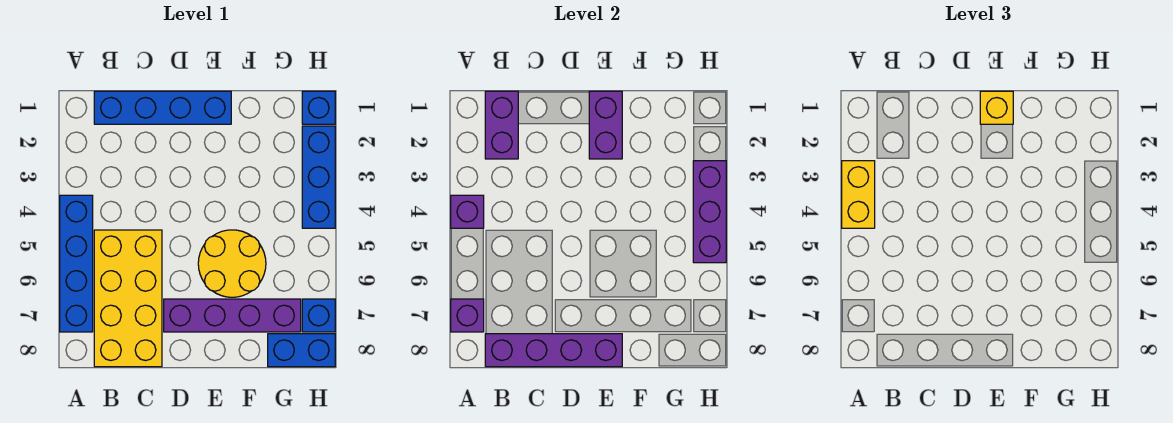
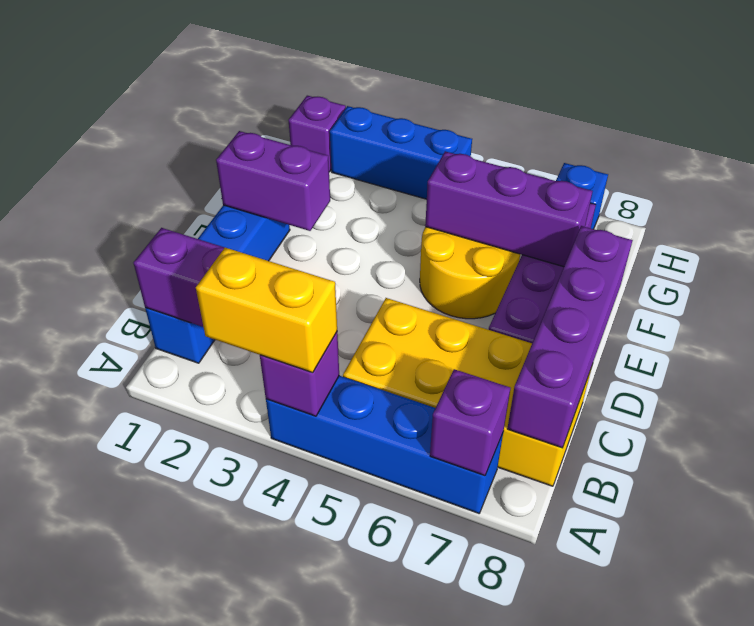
yellow 1x1 brick [980,91,1013,124] -> none
blue 1x2 brick [268,334,335,367] -> none
blue 1x1 brick [302,91,335,124] -> purple 1x1 brick [289,96,346,172]
purple 1x3 brick [693,161,726,263] -> purple 1x3 brick moved to [425,151,592,267]

